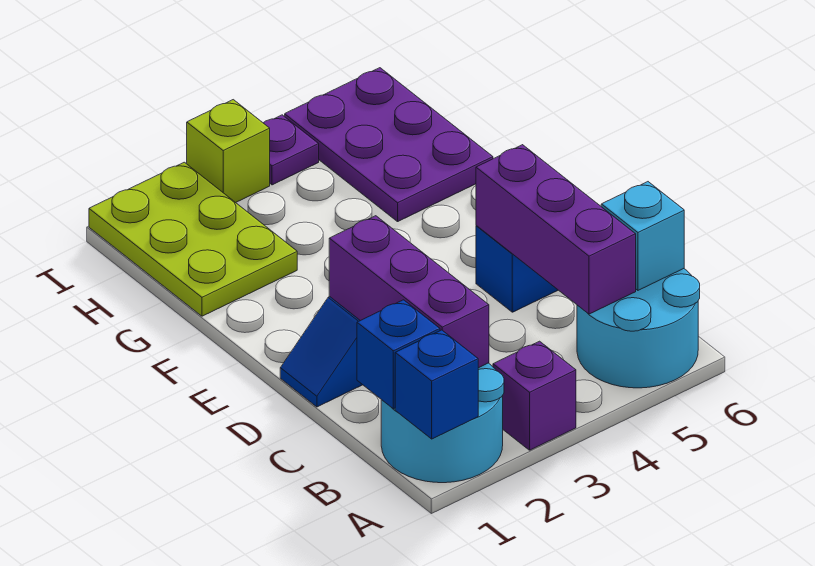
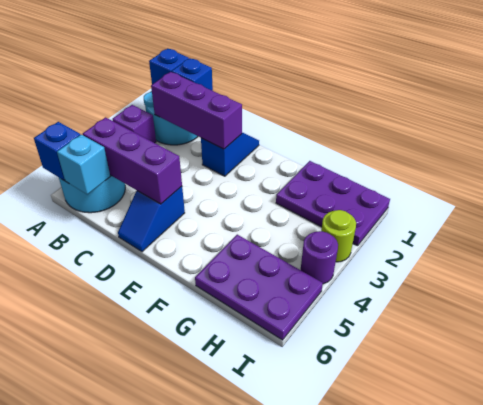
none -> blue 1x1 brick [34,122,80,180]
lime 2x3 plate [89,162,297,316] -> purple 2x3 plate [276,161,390,246]
lime 1x1 brick [187,100,270,203] -> lime 1x1 round brick [321,210,356,262]
purple 1x1 plate [264,115,319,185] -> purple 1x1 round brick [301,231,338,284]

